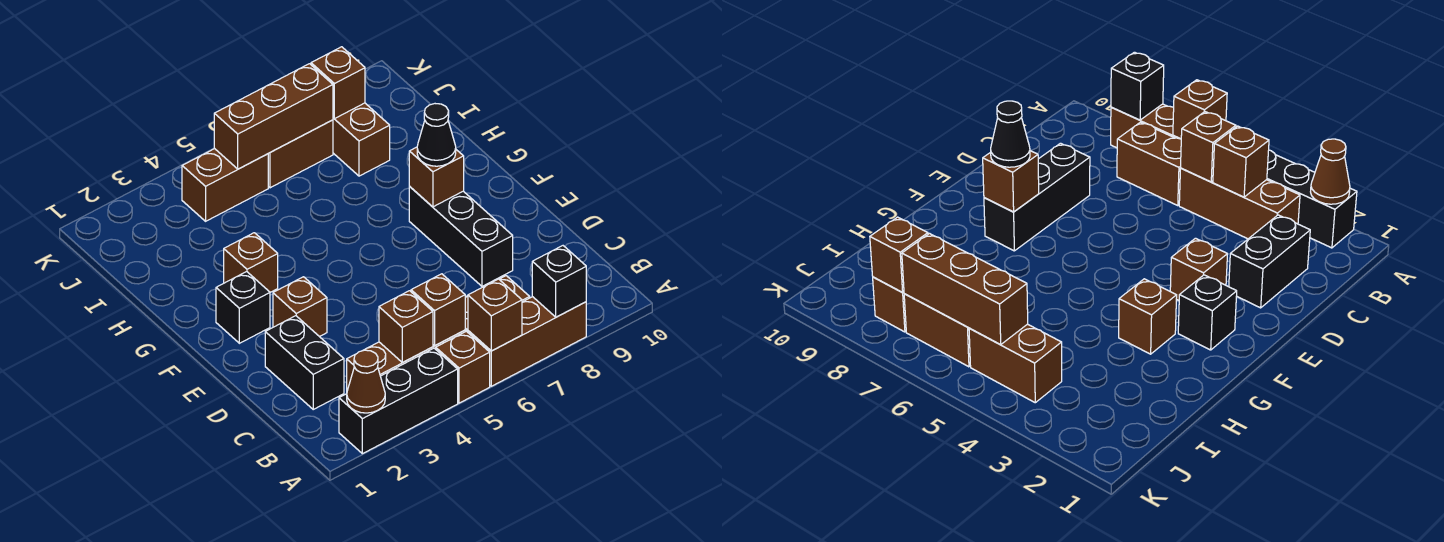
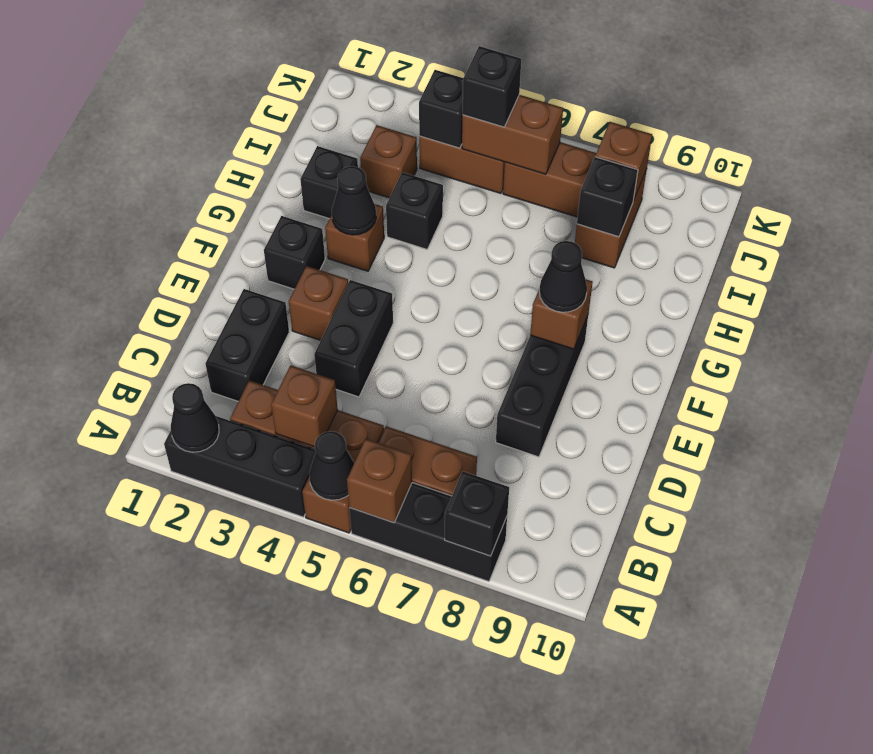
brown 1x1 cone [347,350,385,413] -> black 1x1 cone [171,383,219,452]
none -> black 1x1 cone [309,431,354,500]
brown 1x3 brick [468,297,586,386] -> black 1x3 brick [349,483,507,581]
brown 1x1 brick [411,274,465,346] -> brown 1x1 brick moved to [360,125,417,198]
none -> black 1x2 brick [314,280,393,397]
none -> black 1x1 cone [332,166,376,235]
none -> black 1x1 brick [300,146,358,219]
none -> black 1x1 brick [386,172,443,249]
none -> black 1x1 brick [577,157,638,237]
none -> black 1x1 brick [419,70,463,148]
brown 1x3 brick [214,64,333,169] -> brown 1x2 brick [462,95,563,174]
none -> black 1x1 brick [463,46,521,127]

